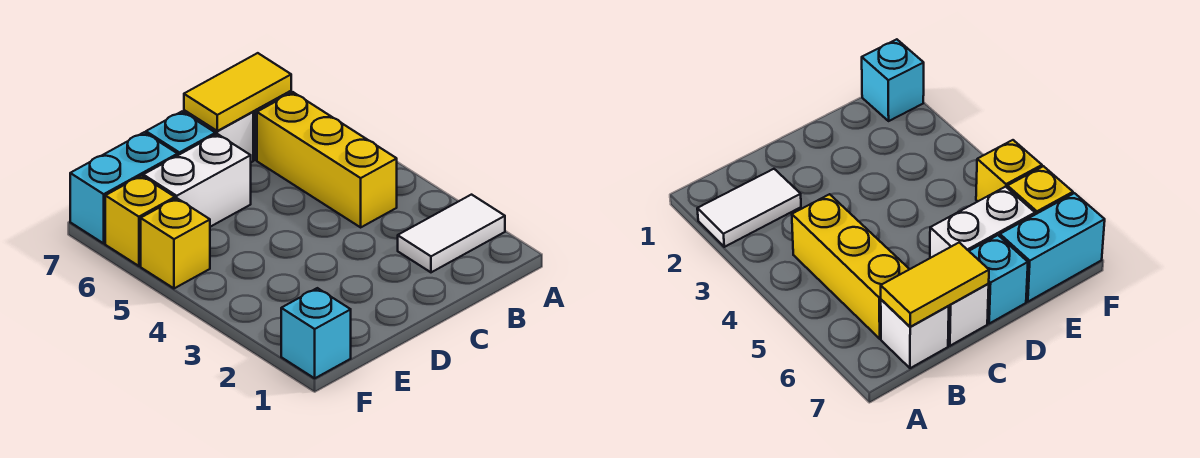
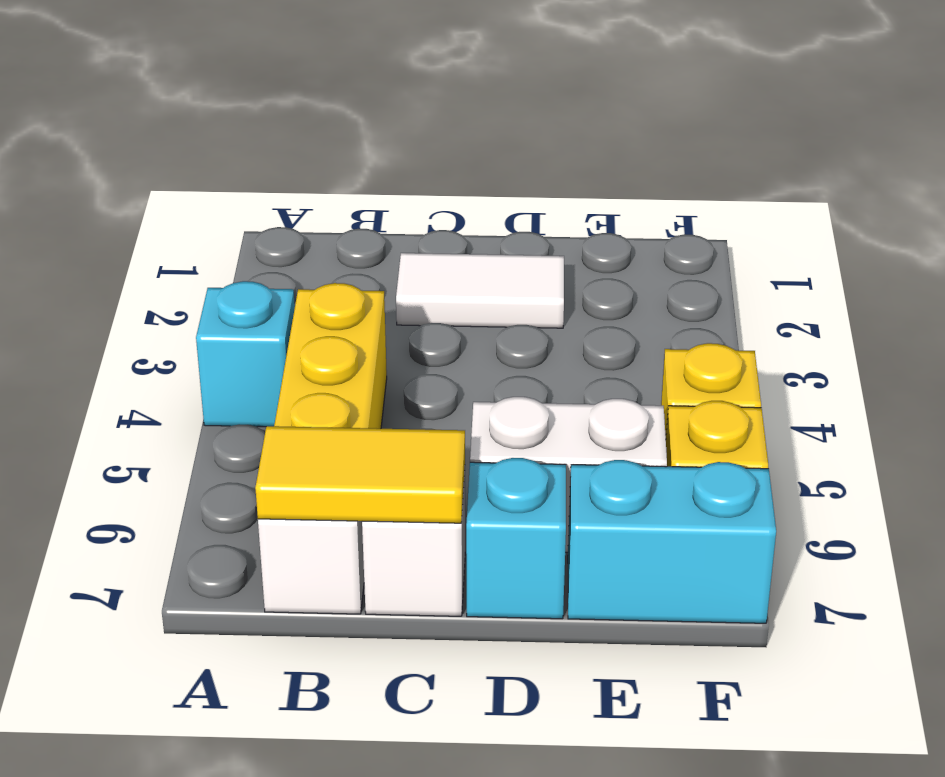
white 1x2 tile [398,195,505,272] -> white 1x2 tile moved to [396,253,564,328]
cyan 1x1 brick [281,288,351,378] -> cyan 1x1 brick moved to [196,281,295,427]

